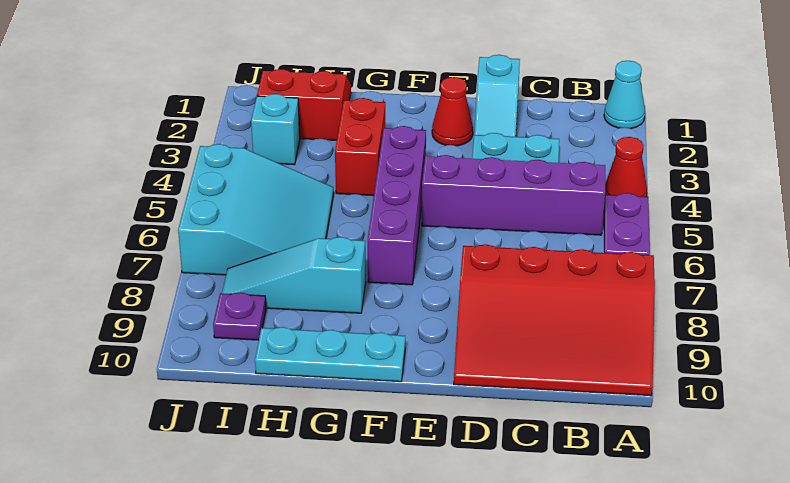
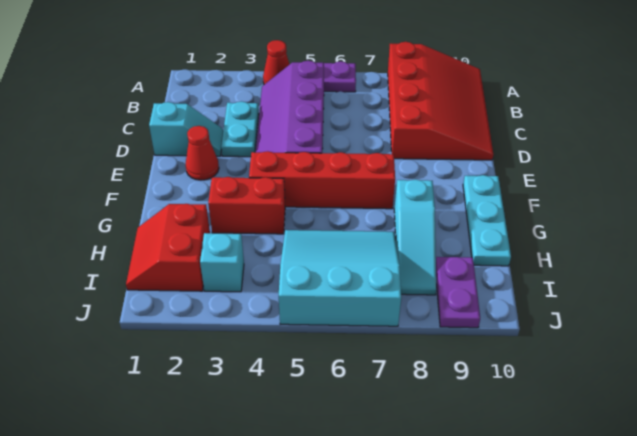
cyan 1x1 cone [604,61,645,129] -> none
purple 1x4 brick [368,126,426,285] -> red 1x4 brick [249,151,395,209]
purple 1x1 plate [213,292,266,340] -> purple 1x2 plate [436,257,480,328]

